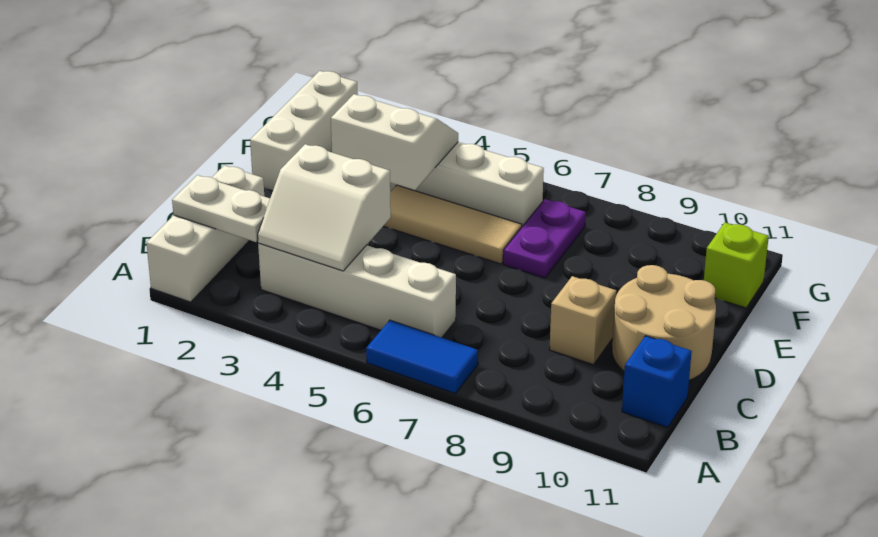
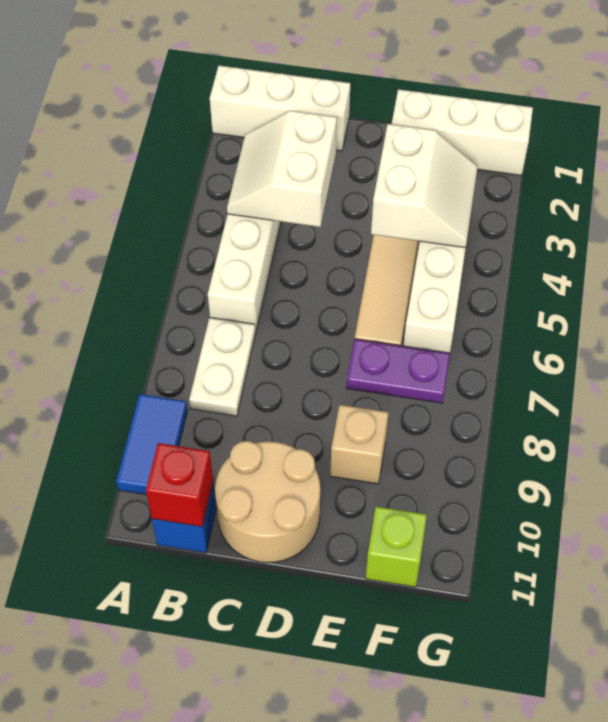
blue 1x2 tile [366,320,478,394] -> blue 1x2 tile moved to [116,394,188,495]
white 1x2 plate [172,175,270,242] -> white 1x2 plate moved to [189,318,256,416]
none -> red 1x1 brick [146,443,213,527]
tan 1x1 brick [549,276,616,365] -> tan 1x1 brick moved to [330,405,389,484]

